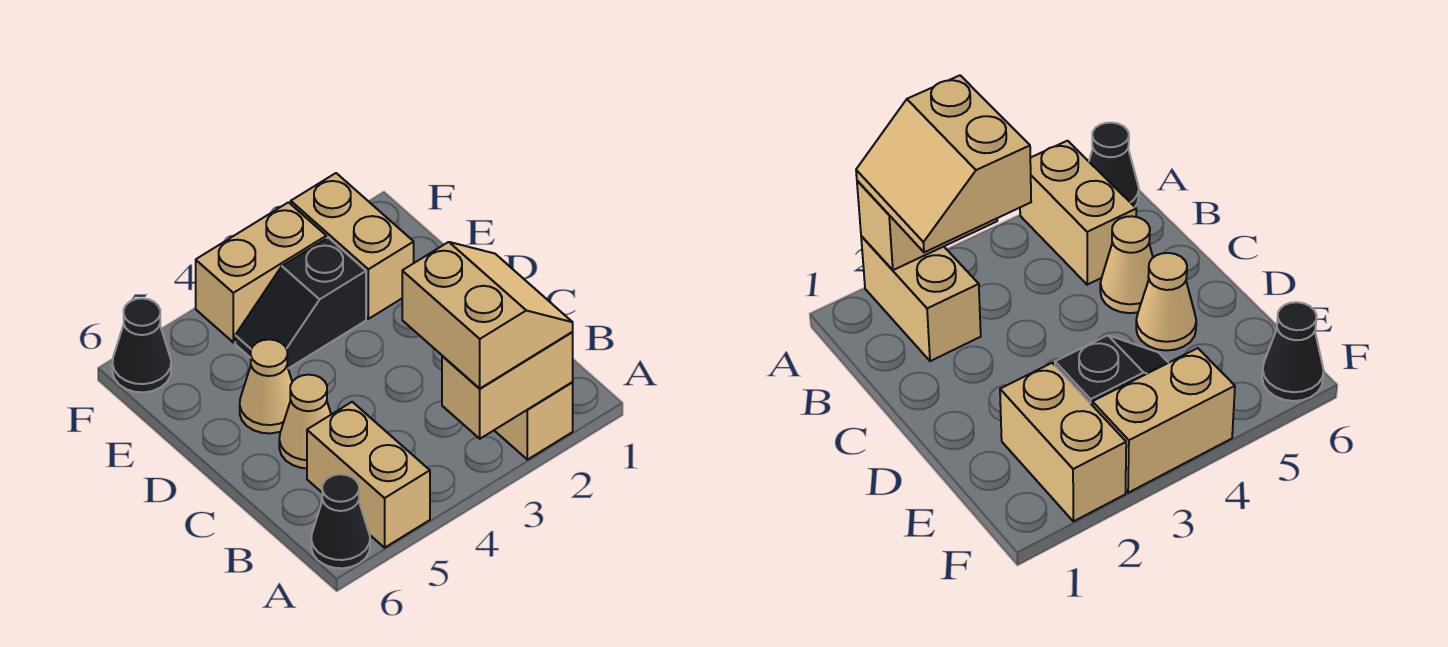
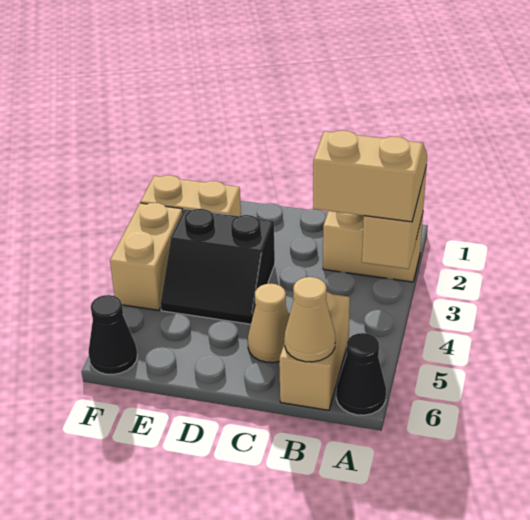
tan 1x2 brick [307,402,430,548] -> tan 1x2 brick turned to [279,291,350,410]
tan 1x1 cone [240,339,292,433] -> tan 1x1 cone moved to [284,277,335,362]
black 1x2 slope [235,238,366,368] -> black 2x2 slope [161,209,275,324]

